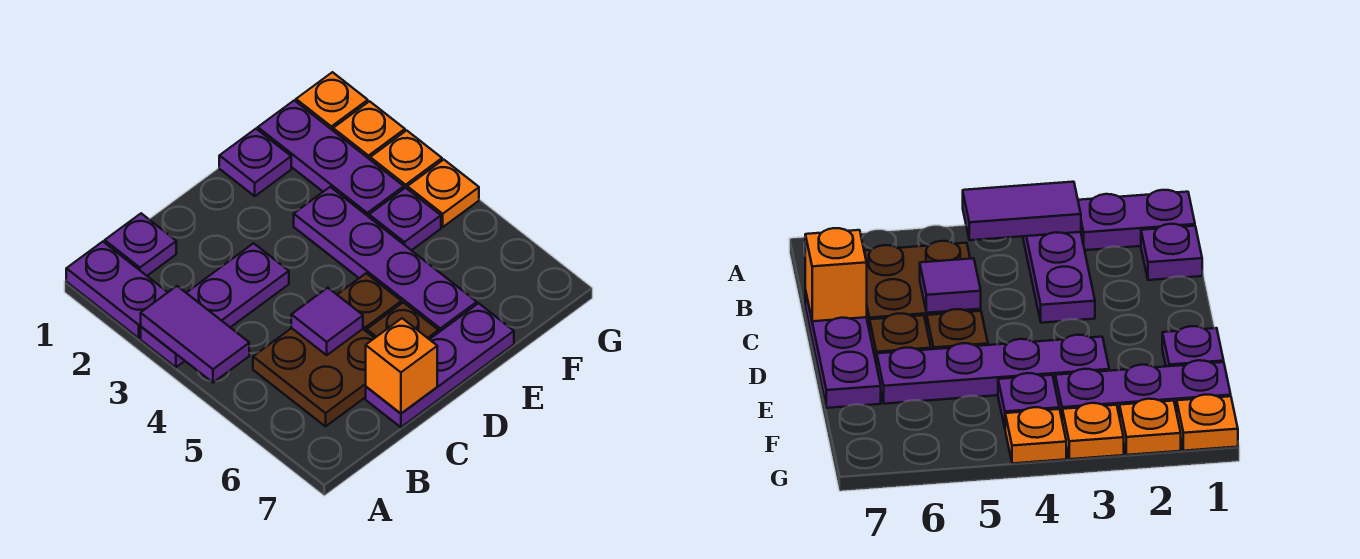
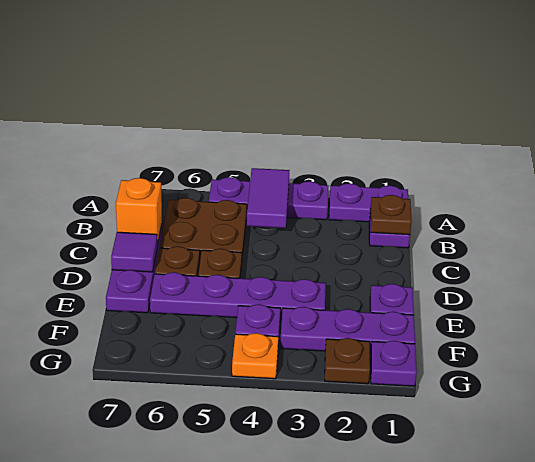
purple 1x3 plate [141,243,289,367] -> purple 1x3 plate turned to [209,177,329,220]
purple 1x2 tile [141,286,249,383] -> purple 1x2 tile turned to [247,168,289,228]
none -> brown 1x1 plate [370,195,411,235]
purple 1x1 tile [291,288,363,355] -> purple 1x1 tile moved to [111,232,157,272]
orange 1x1 plate [296,72,368,130] -> purple 1x1 plate [371,340,417,386]
orange 1x1 plate [333,101,405,159] -> brown 1x1 plate [325,338,370,384]
orange 1x1 plate [370,130,442,188] -> none

